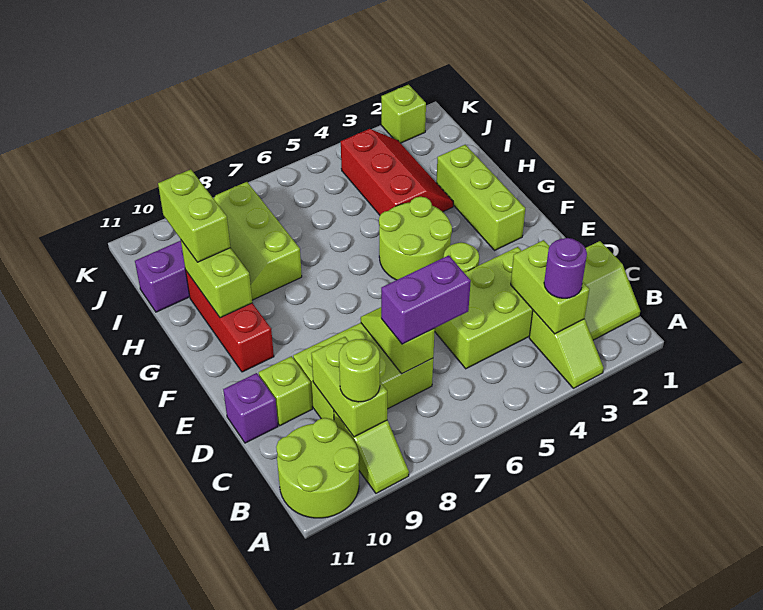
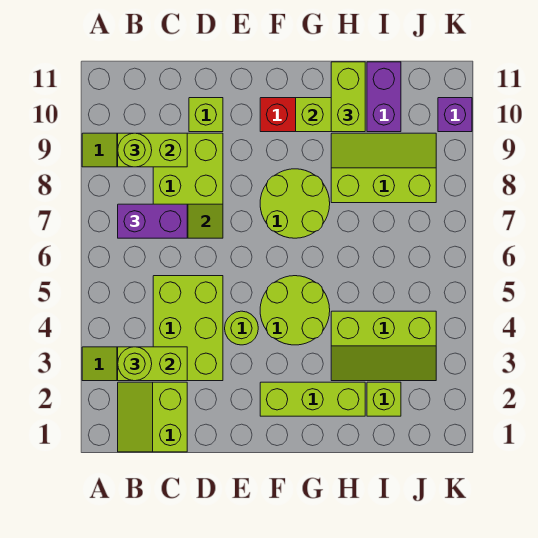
lime 2x2 round brick [276,418,359,518] -> lime 2x2 round brick moved to [260,169,330,238]
purple 1x1 round brick [544,238,587,298] -> lime 1x1 round brick [118,347,152,381]
purple 1x2 brick [381,255,471,344] -> purple 1x2 brick turned to [118,204,187,238]
purple 1x1 brick [223,373,278,443] -> purple 1x1 brick moved to [438,98,472,132]
red 2x3 slope [341,129,453,215] -> lime 2x3 slope [331,311,436,381]
lime 1x2 brick [158,169,230,262] -> lime 1x2 brick turned to [331,62,365,132]
lime 1x1 brick [381,85,426,143] -> lime 1x1 brick moved to [367,382,401,416]

